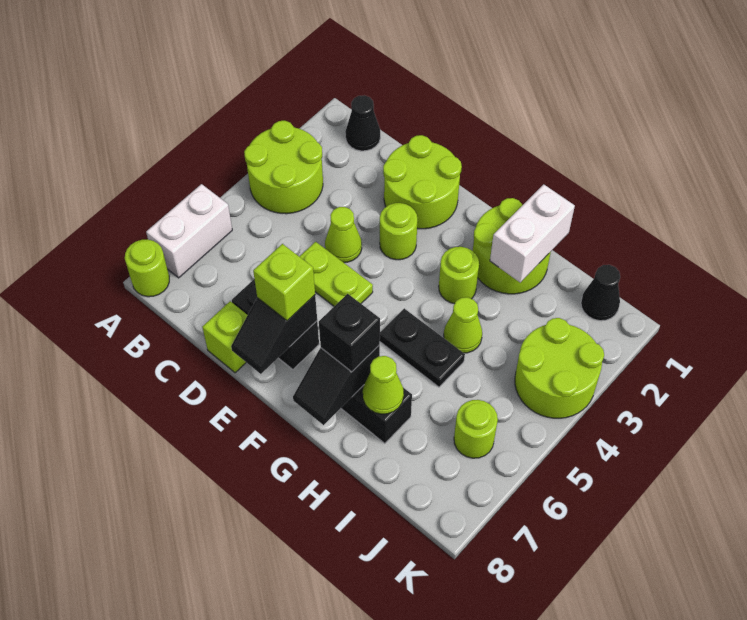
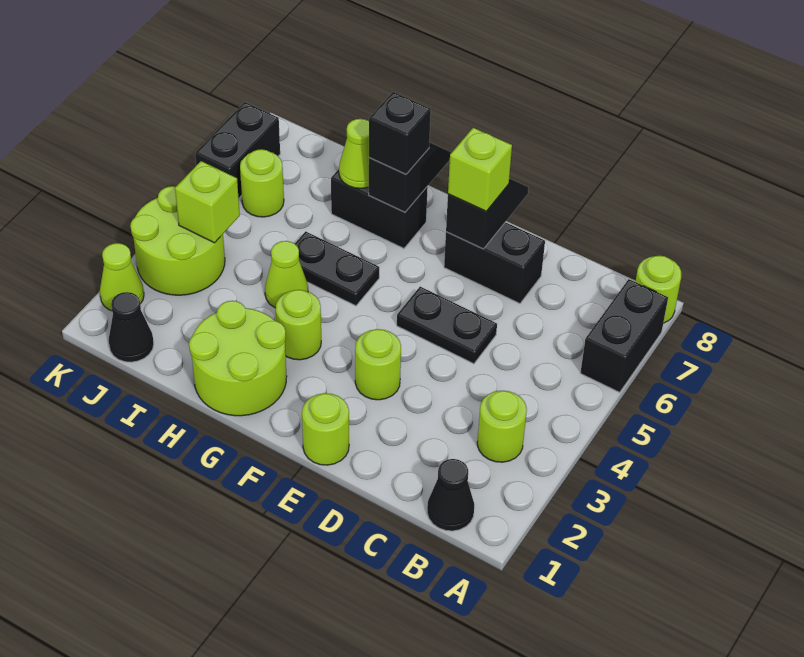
lime 2x2 round brick [244,121,323,214] -> lime 1x1 round brick [477,391,527,462]
white 1x2 brick [146,184,232,278] -> black 1x2 brick [580,279,668,392]
lime 2x2 round brick [383,135,462,229] -> lime 1x1 round brick [302,393,349,465]
lime 1x1 cone [325,207,362,263] -> lime 1x1 cone moved to [100,243,144,311]
lime 1x2 plate [299,242,373,306] -> black 1x2 plate [397,287,497,364]
lime 1x1 brick [202,301,248,373] -> lime 1x1 brick moved to [175,161,240,243]
white 1x2 brick [490,184,575,282] -> none
none -> black 1x2 brick [195,102,280,198]

